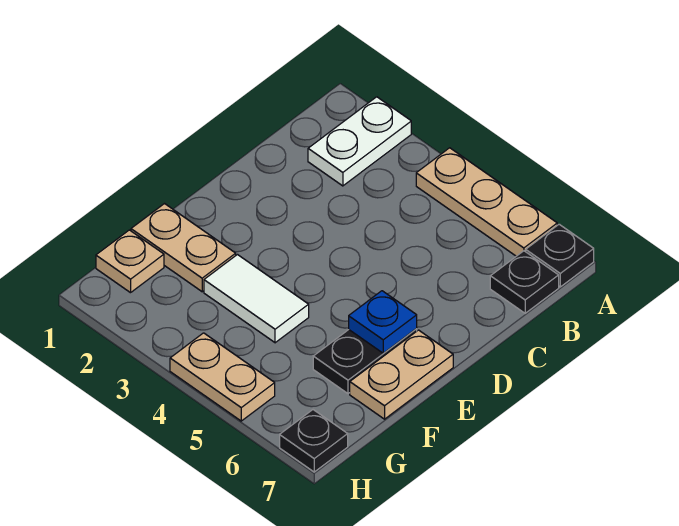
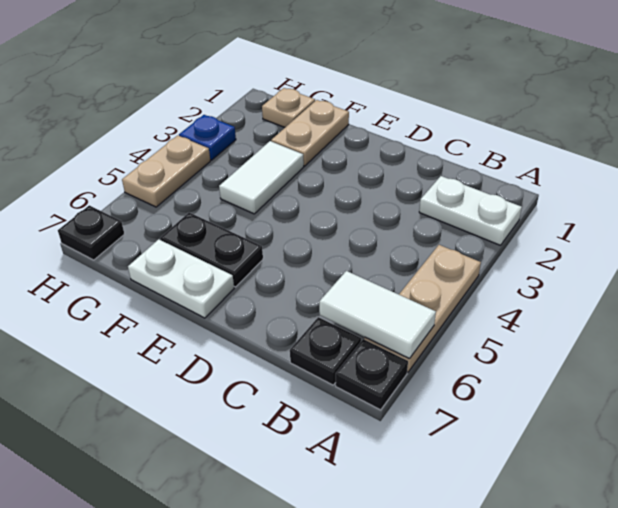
none -> white 1x2 tile [319,271,436,359]
blue 1x1 plate [349,291,417,353] -> blue 1x1 plate moved to [179,115,236,160]
tan 1x2 plate [350,330,453,419] -> white 1x2 plate [128,239,234,318]

